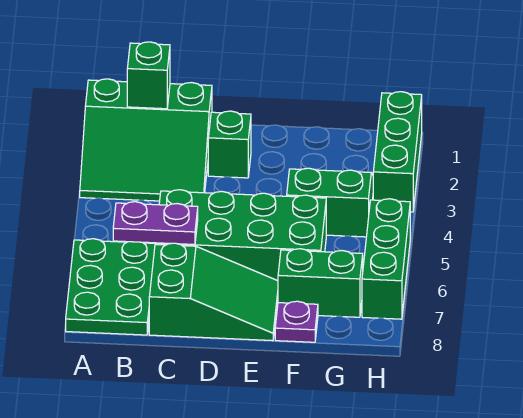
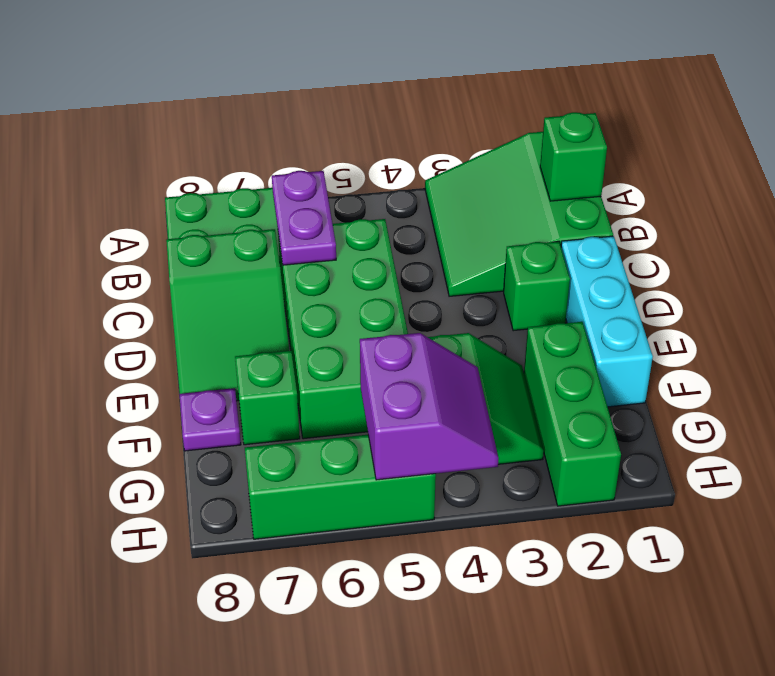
none -> cyan 1x3 brick [561,236,653,407]
green 1x2 brick [278,249,363,317] -> green 1x1 brick [235,351,300,445]
none -> purple 2x2 slope [360,333,499,480]
green 1x3 brick [373,92,422,212] -> green 1x3 brick turned to [524,322,621,506]

